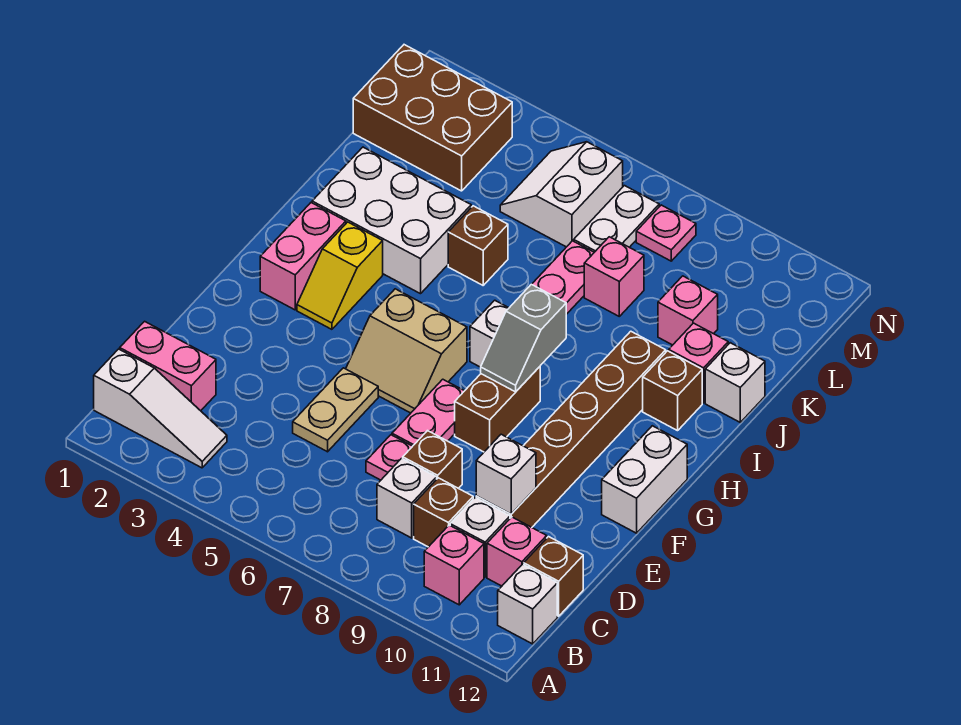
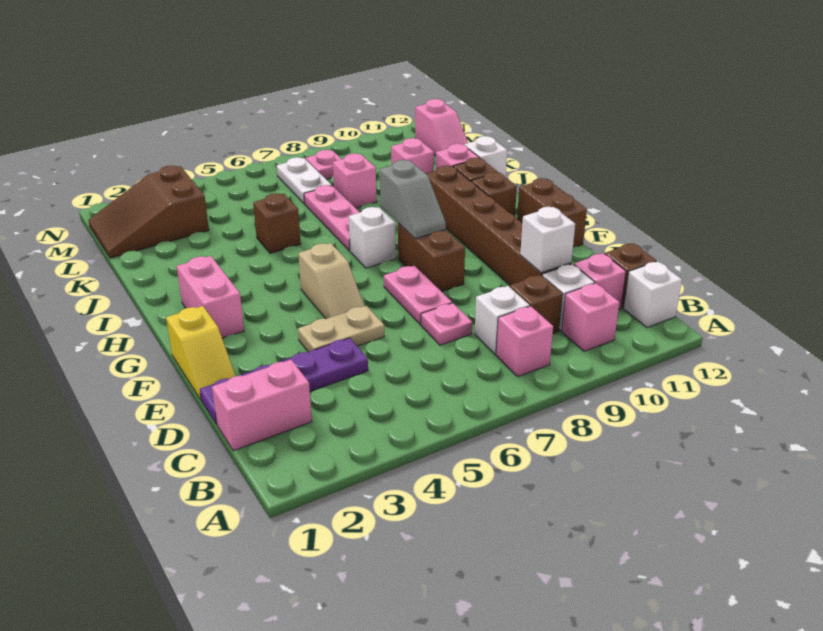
white 1x3 slope [94,349,227,468] -> none
none -> pink 1x1 brick [496,306,553,377]
none -> purple 1x4 plate [200,338,368,425]
tan 1x2 plate [293,368,378,452] -> tan 1x2 plate turned to [298,306,384,352]
brown 1x1 brick [403,431,462,488] -> brown 1x1 brick moved to [471,172,517,217]
tan 2x2 slope [346,289,467,413] -> tan 1x2 slope [298,243,364,319]
white 1x2 brick [602,426,687,533] -> brown 1x2 brick [517,178,587,248]
yellow 1x2 slope [297,222,383,329] -> yellow 1x2 slope moved to [166,306,236,400]
white 2x3 brick [312,147,471,294] -> none
brown 2x3 brick [353,45,512,191] -> brown 2x3 slope [88,166,209,258]
white 2x2 slope [500,142,623,247] -> none
none -> pink 1x2 slope [415,99,468,156]

